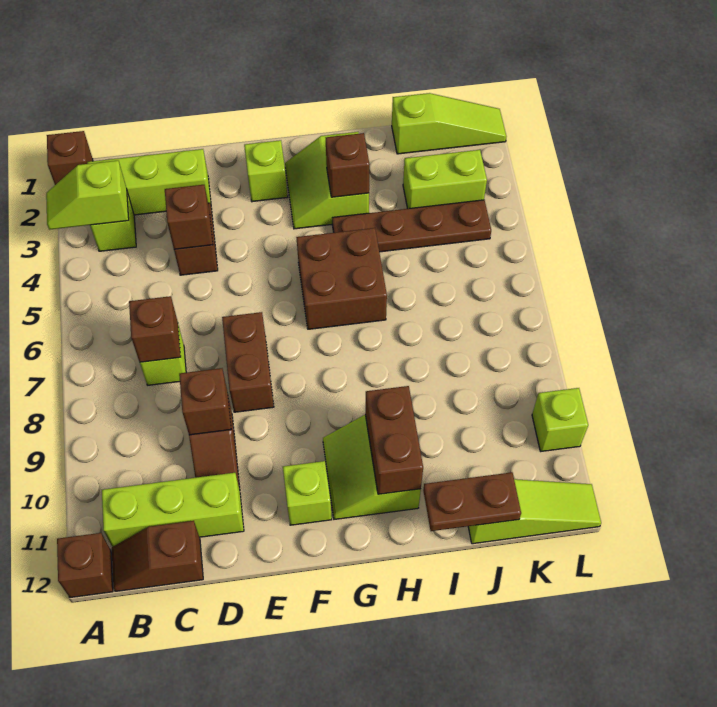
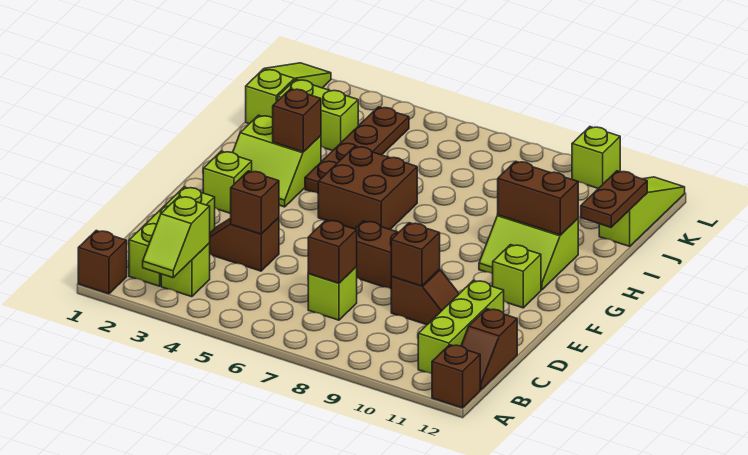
lime 1x2 brick [403,150,487,209] -> lime 1x2 brick turned to [278,79,358,151]

